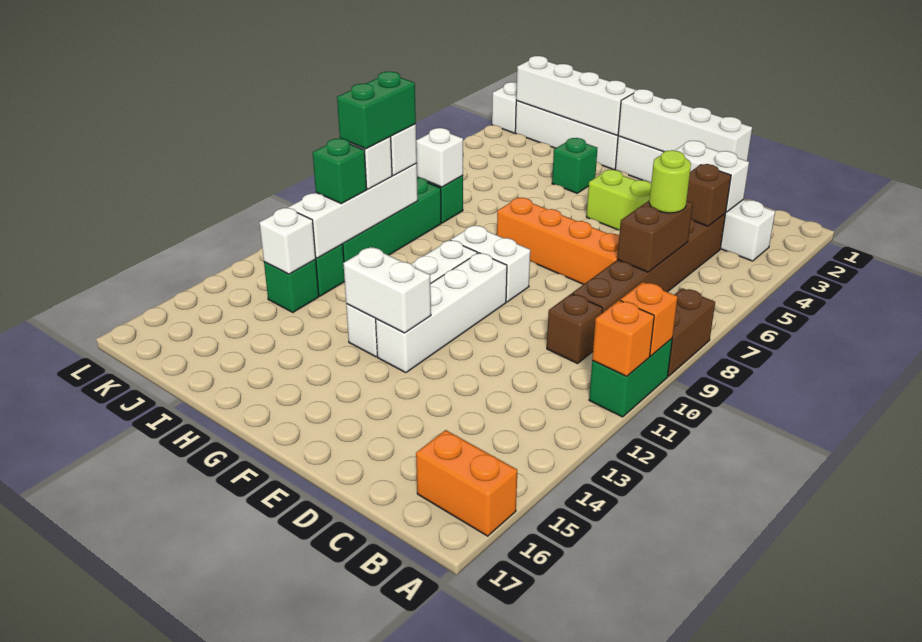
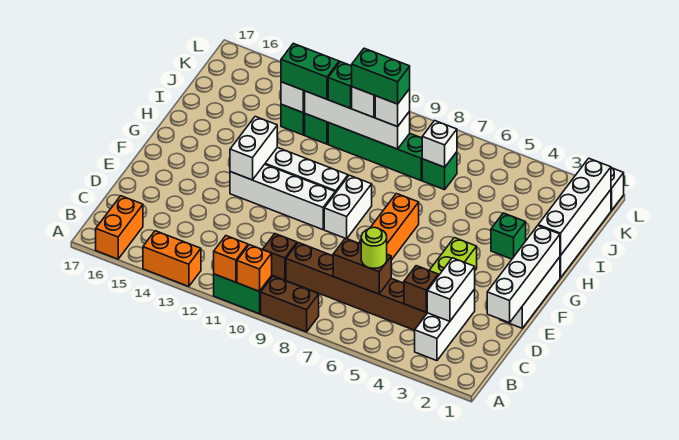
none -> orange 1x2 brick [143,231,201,287]
none -> green 1x2 brick [281,43,339,99]

